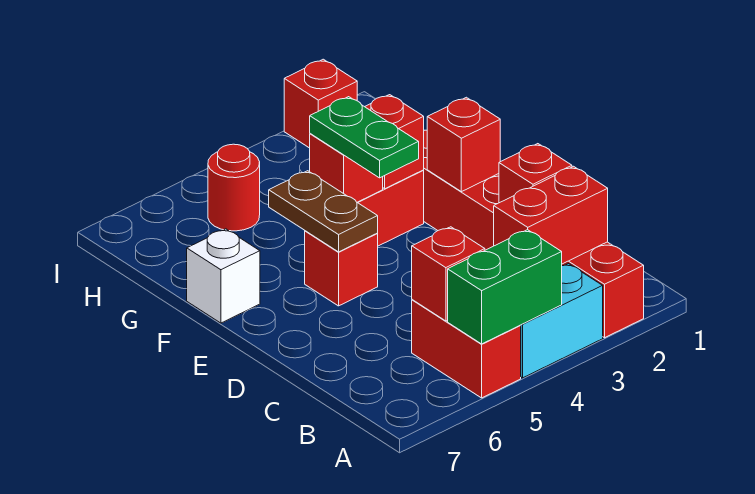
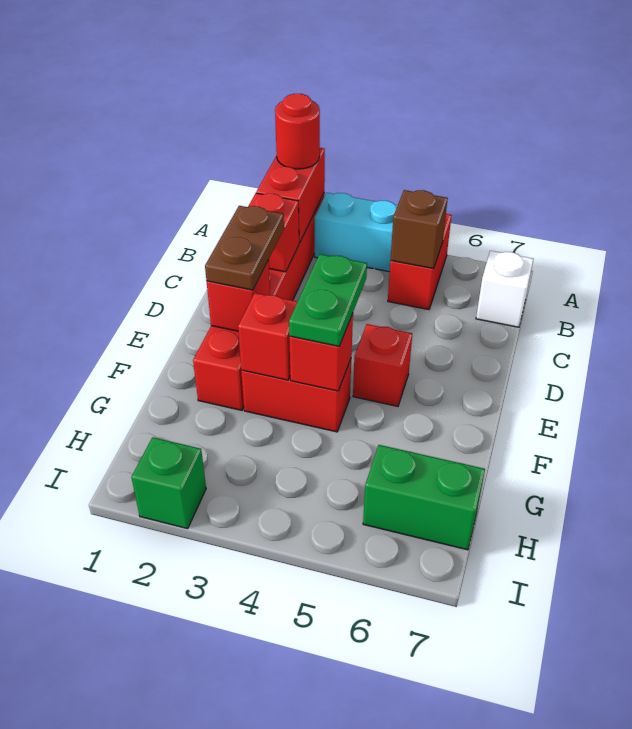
green 1x2 brick [448,230,562,344] -> green 1x2 brick moved to [363,445,485,550]
red 1x2 brick [494,166,608,264] -> red 1x2 brick turned to [256,148,325,243]
red 1x1 brick [412,227,485,321] -> brown 1x1 brick [391,190,448,269]
brown 1x2 plate [269,171,378,252] -> brown 1x2 plate moved to [205,206,284,290]
white 1x1 brick [187,229,260,323] -> white 1x1 brick moved to [476,251,533,327]
red 1x1 round brick [208,144,260,231] -> red 1x1 round brick moved to [275,94,320,169]
red 1x1 brick [284,59,357,148] -> green 1x1 brick [131,437,206,529]

